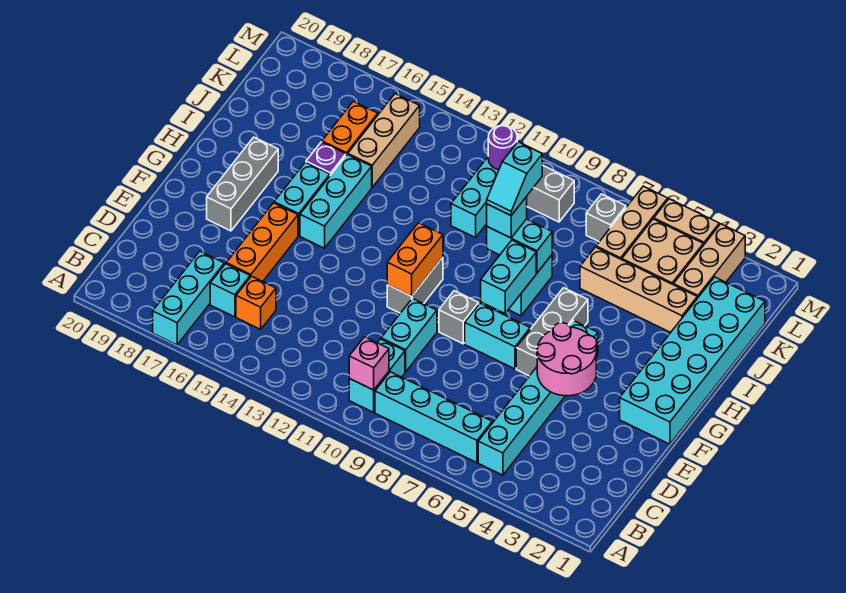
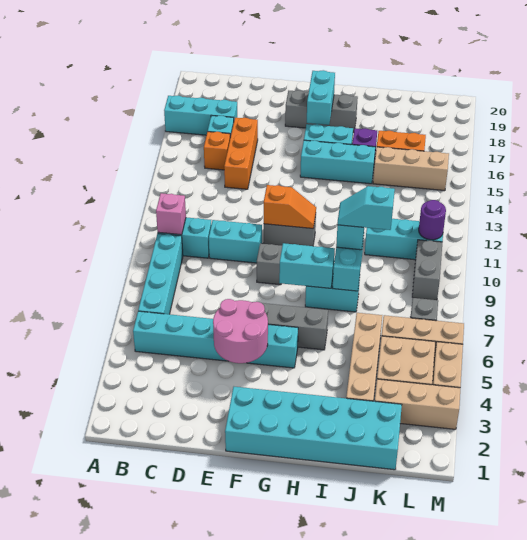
orange 1x3 brick [226,203,298,282] -> orange 1x3 brick turned to [224,118,258,189]
cyan 1x2 brick [465,303,530,369] -> cyan 1x2 brick moved to [307,70,335,125]
orange 1x2 brick [387,223,443,296] -> orange 1x2 slope [264,185,316,228]

